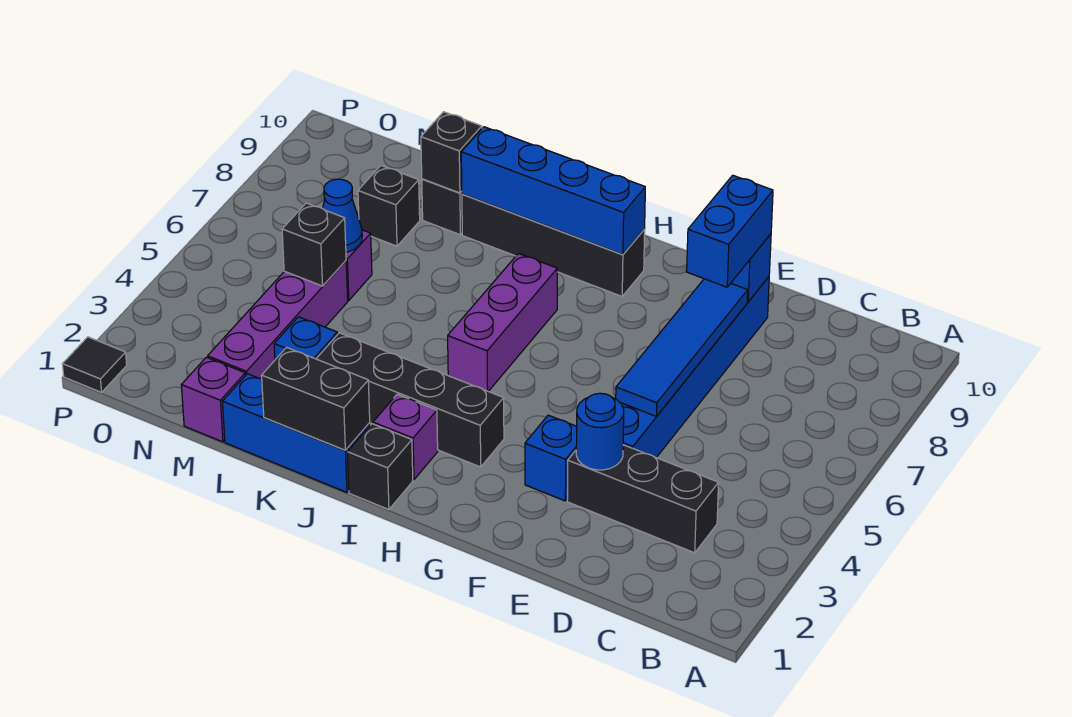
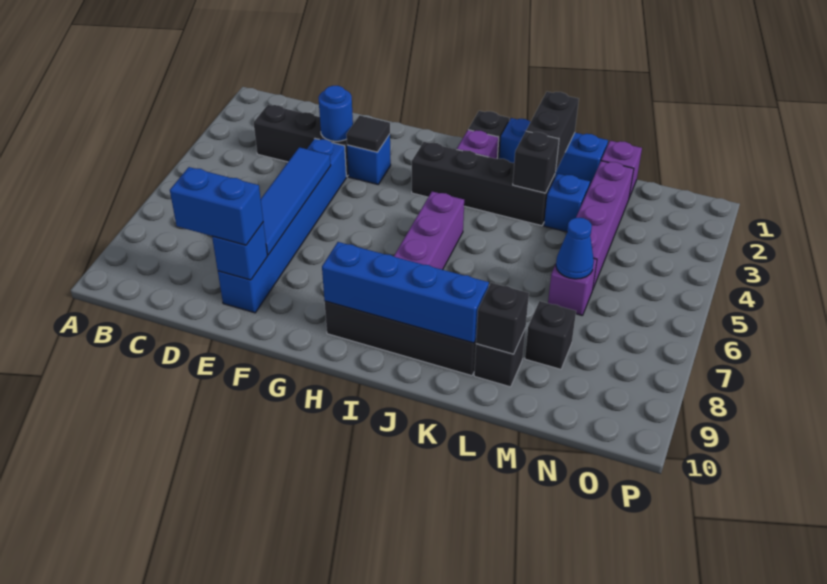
blue 1x2 brick [687,175,773,287] -> blue 1x2 brick turned to [170,167,263,245]
black 1x2 brick [262,347,370,450] -> black 1x2 brick turned to [526,92,579,171]
black 1x1 brick [282,203,346,286] -> black 1x1 brick moved to [513,131,559,193]
black 1x1 tile [63,337,127,392] -> black 1x1 tile moved to [346,115,390,152]

